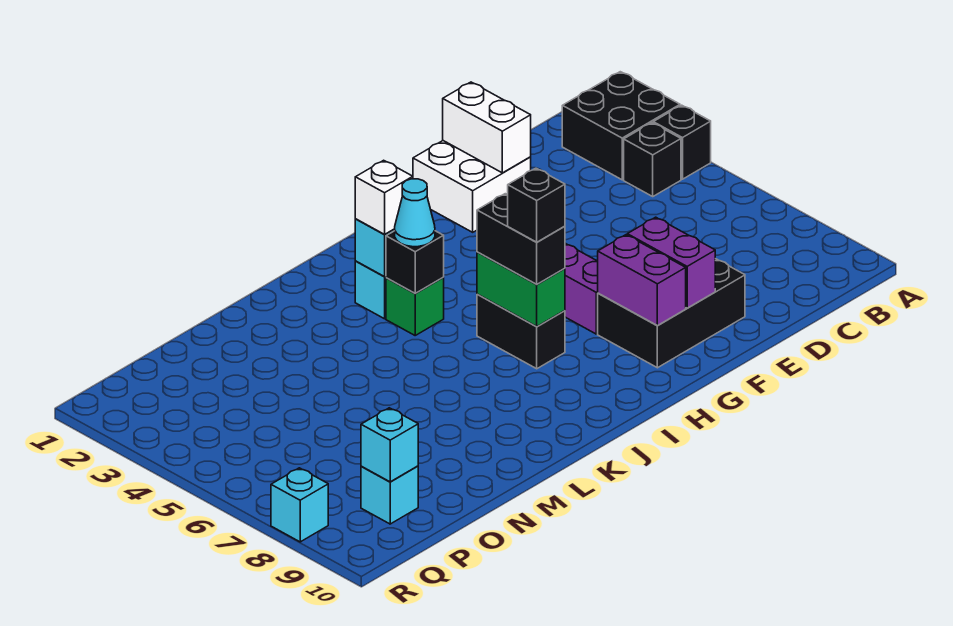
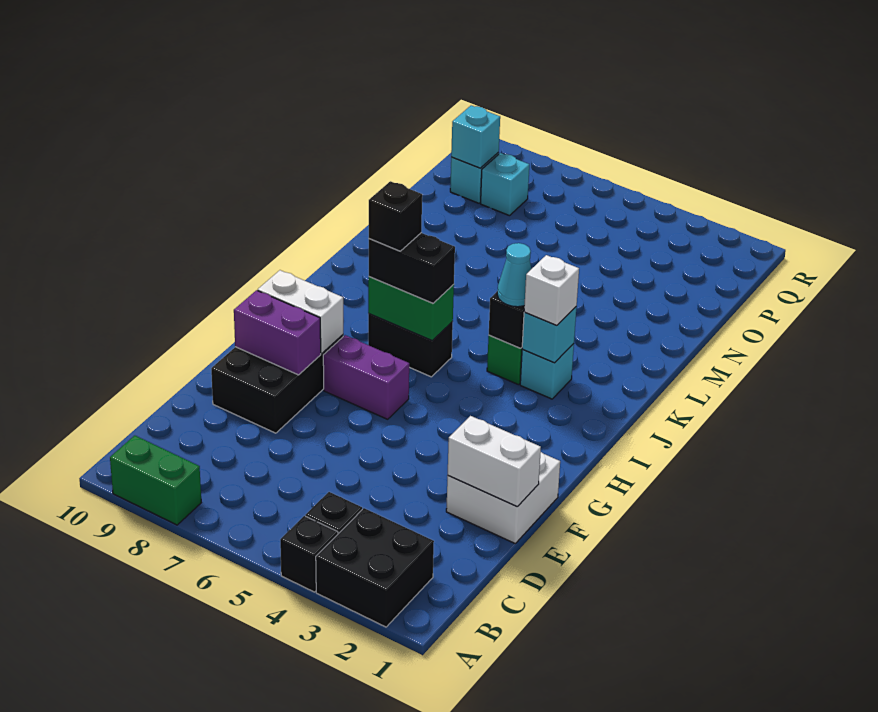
none -> green 1x2 brick [110,436,201,525]
purple 1x2 brick [598,235,686,326] -> white 1x2 brick [258,270,343,354]
cyan 1x1 brick [271,468,328,542] -> cyan 1x1 brick moved to [481,153,529,216]

